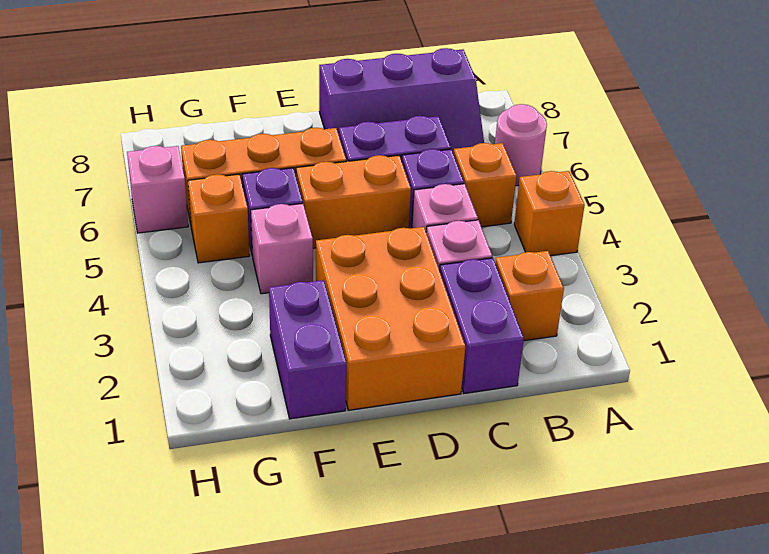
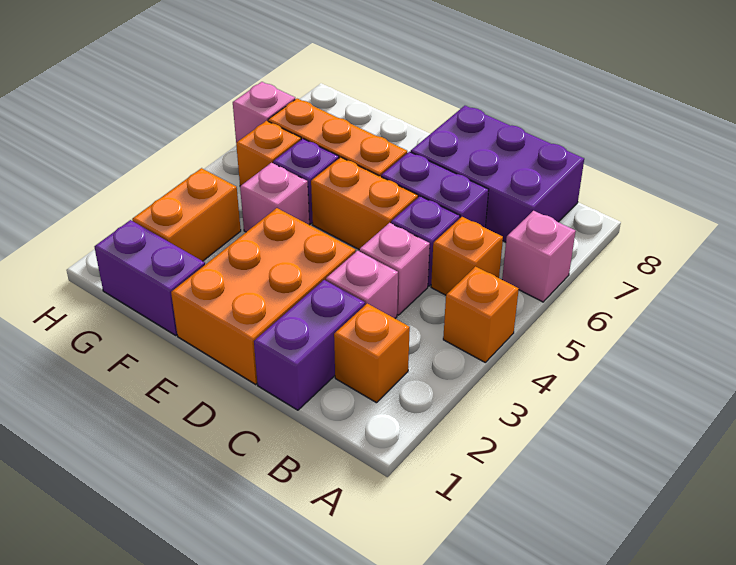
pink 1x1 round brick [495,104,547,186] -> pink 1x1 brick [502,211,576,302]
purple 2x3 slope [319,48,484,154] -> purple 2x3 brick [411,106,584,242]
purple 1x2 brick [269,280,346,419] -> purple 1x2 brick turned to [95,220,205,335]
none -> orange 1x2 brick [132,168,241,261]

